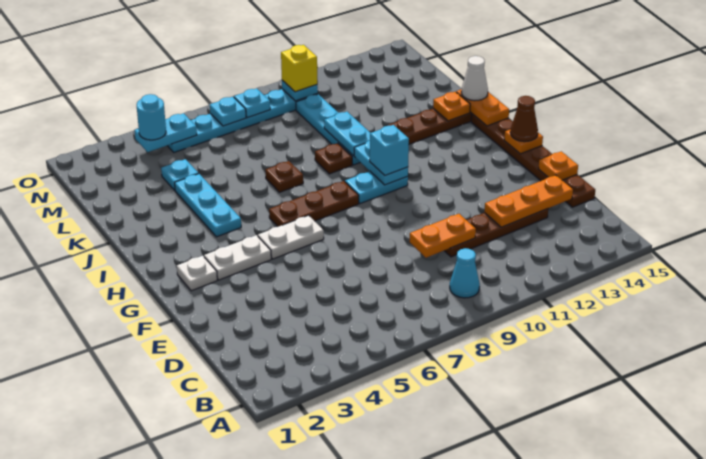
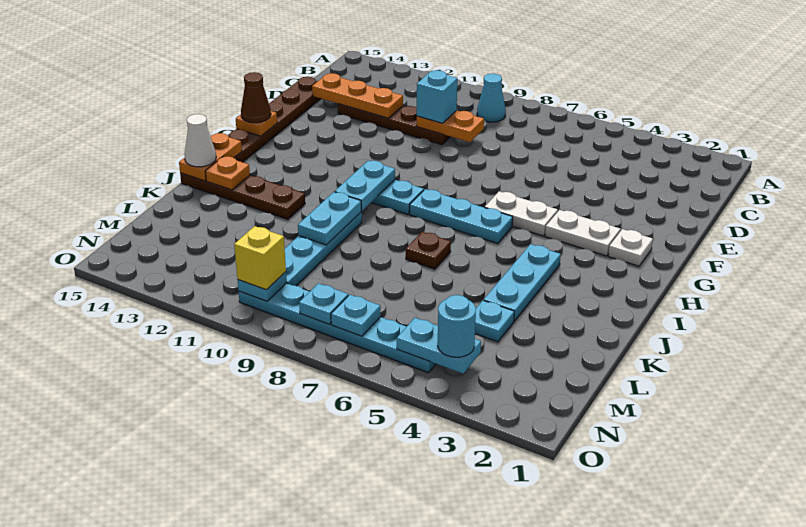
orange 1x1 plate [539,151,578,180] -> none
brown 1x3 plate [269,181,359,227] -> cyan 1x3 plate [410,189,513,243]
cyan 1x1 brick [370,125,409,175] -> cyan 1x1 brick moved to [417,70,457,123]
brown 1x1 plate [315,143,352,174] -> none

